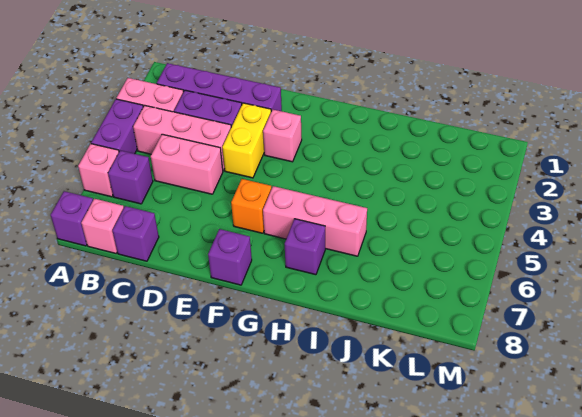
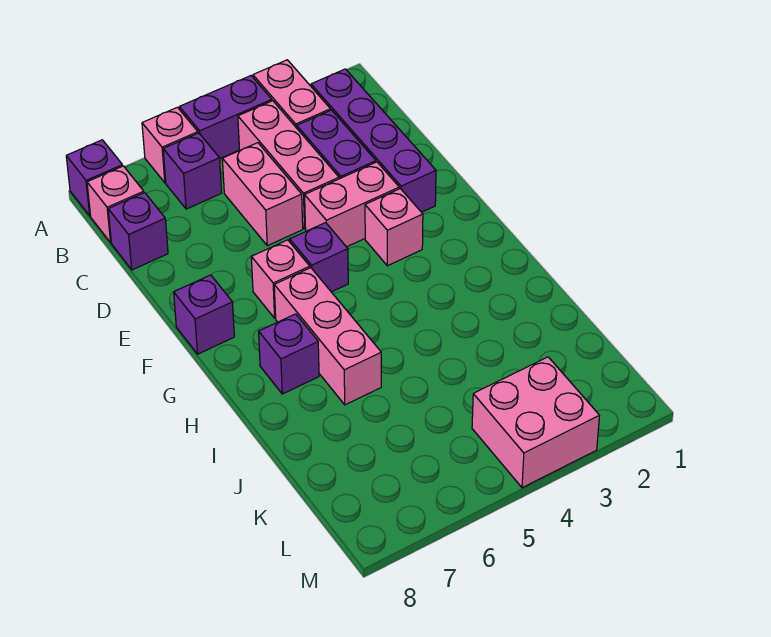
yellow 1x2 brick [222,103,271,178] -> pink 1x2 brick [305,162,399,247]
none -> purple 1x1 brick [290,223,348,292]
orange 1x1 brick [231,179,272,233] -> pink 1x1 brick [251,240,310,318]
none -> pink 2x2 brick [472,357,600,488]

